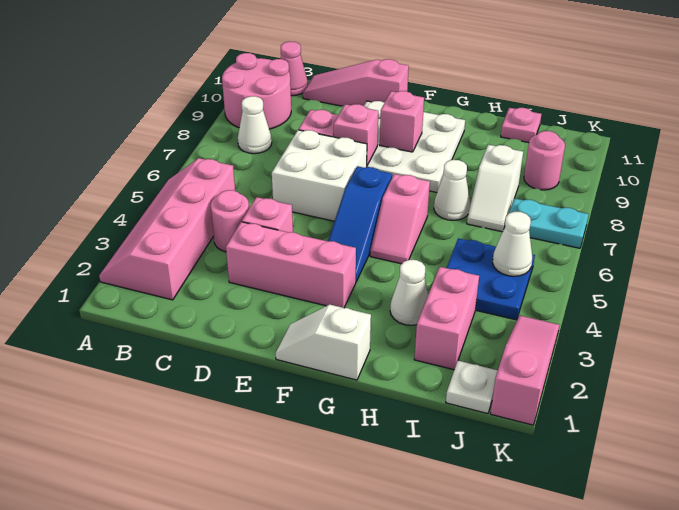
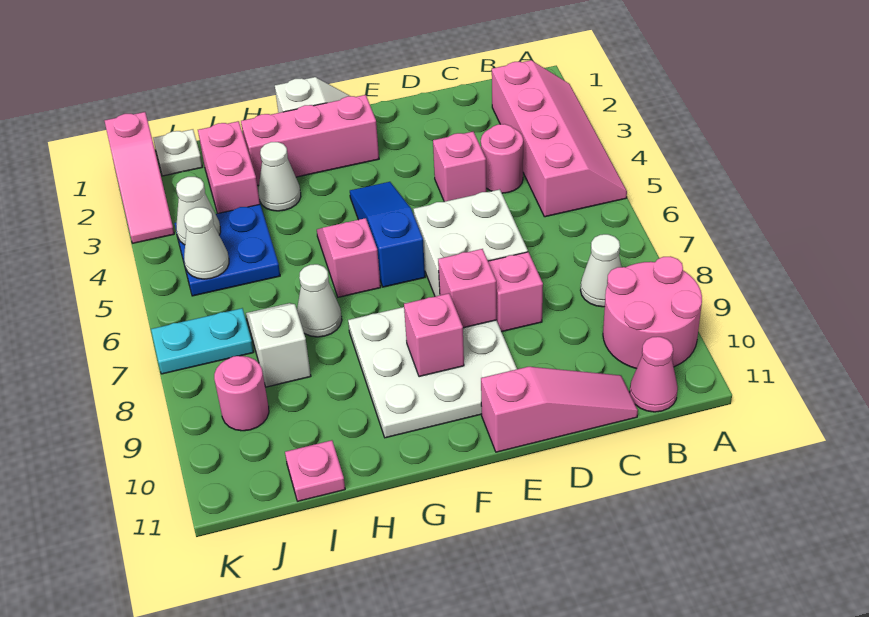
pink 1x3 brick [226,222,356,308] -> pink 1x3 brick moved to [241,95,379,186]
none -> white 1x1 cone [176,177,221,245]

